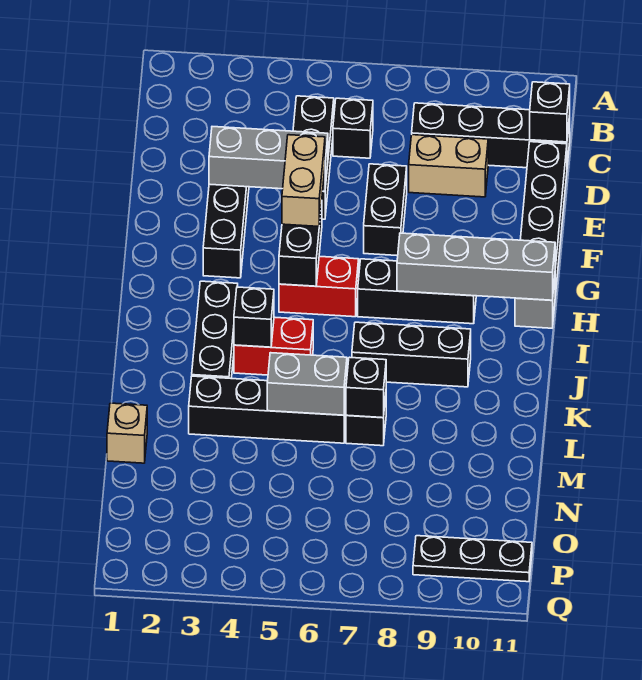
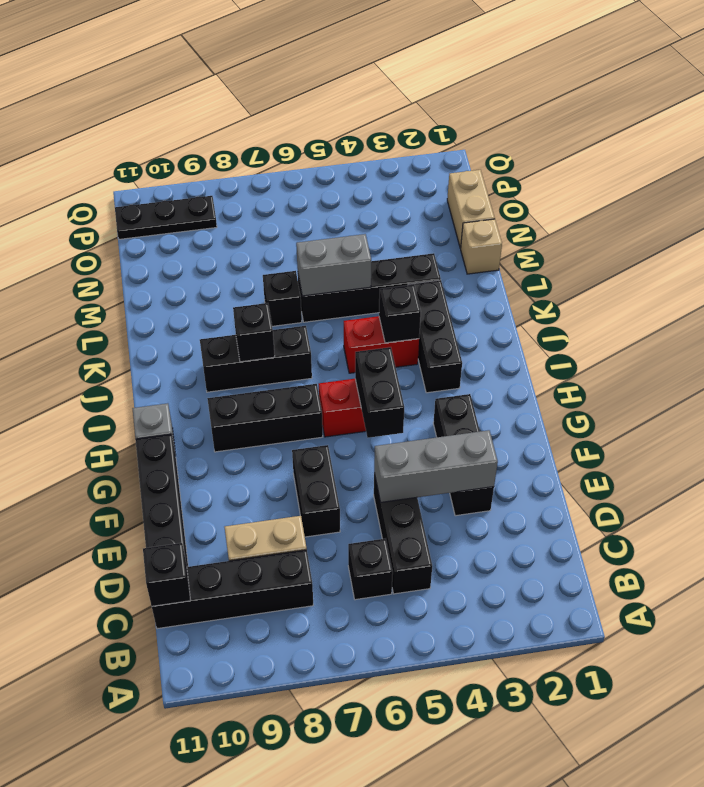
tan 1x2 brick [282,135,325,226] -> tan 1x2 brick moved to [447,170,495,248]
grey 1x4 brick [397,233,555,300] -> none
black 1x1 brick [346,357,386,418] -> black 1x1 brick moved to [233,303,275,362]

